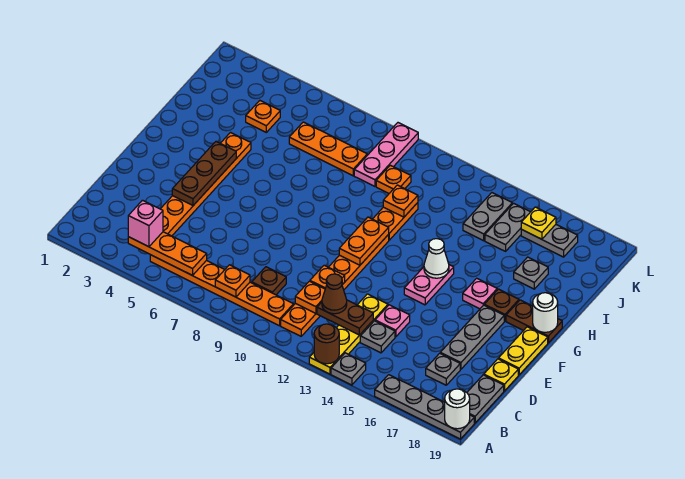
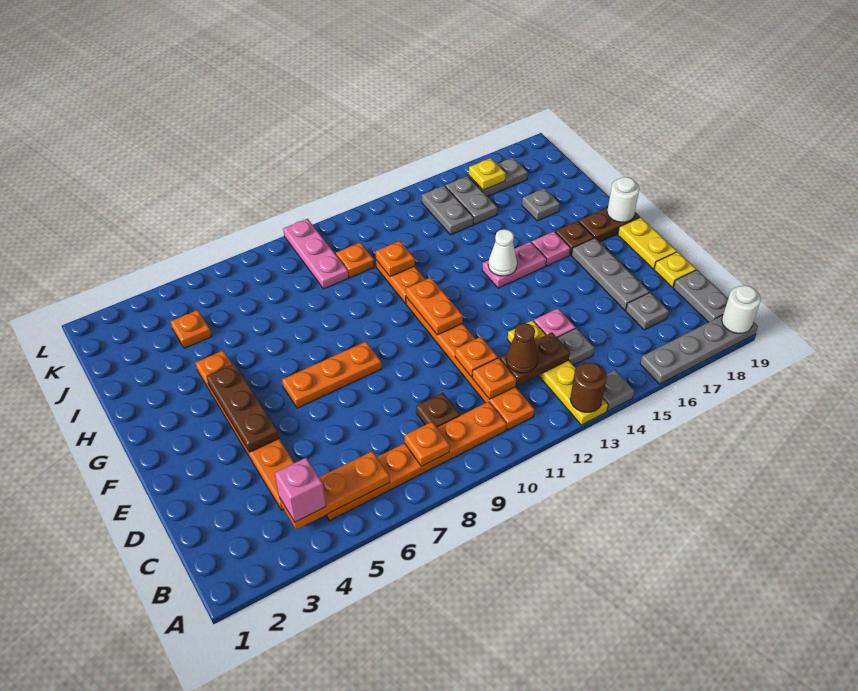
pink 1x2 plate [404,265,454,305] -> pink 1x2 plate turned to [482,242,547,288]
orange 1x3 plate [289,122,367,176] -> orange 1x3 plate moved to [282,342,382,408]

